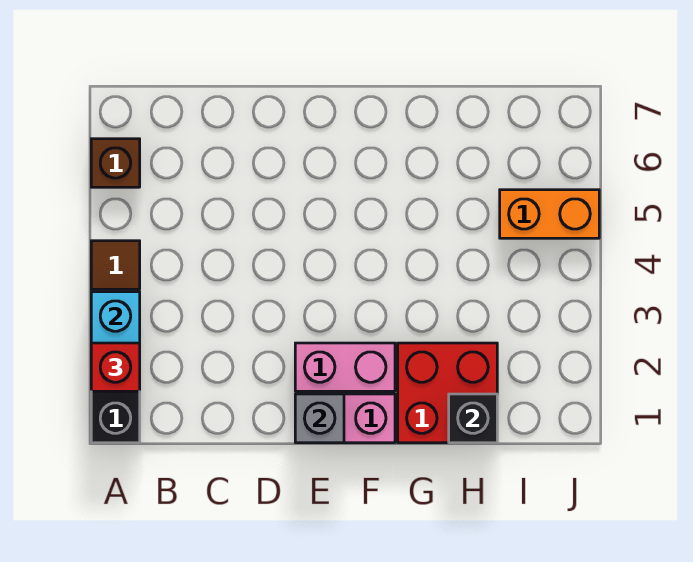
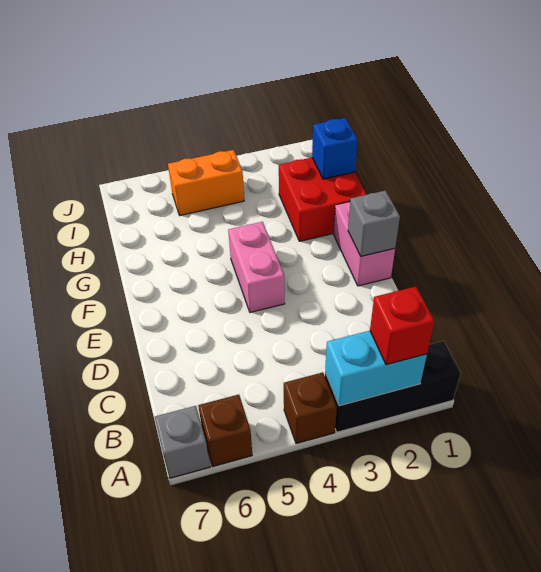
brown 1x1 tile [91,241,140,289] -> brown 1x1 brick [284,372,337,443]
none -> grey 1x1 brick [155,406,210,478]
pink 1x2 brick [295,343,395,391] -> pink 1x2 brick moved to [228,222,285,312]
black 1x1 brick [449,394,497,443] -> blue 1x1 brick [312,118,358,179]
orange 1x2 brick [500,190,599,238] -> orange 1x2 brick turned to [168,150,244,215]

